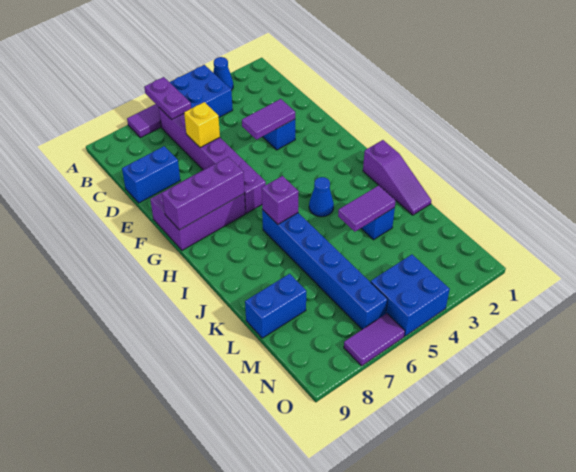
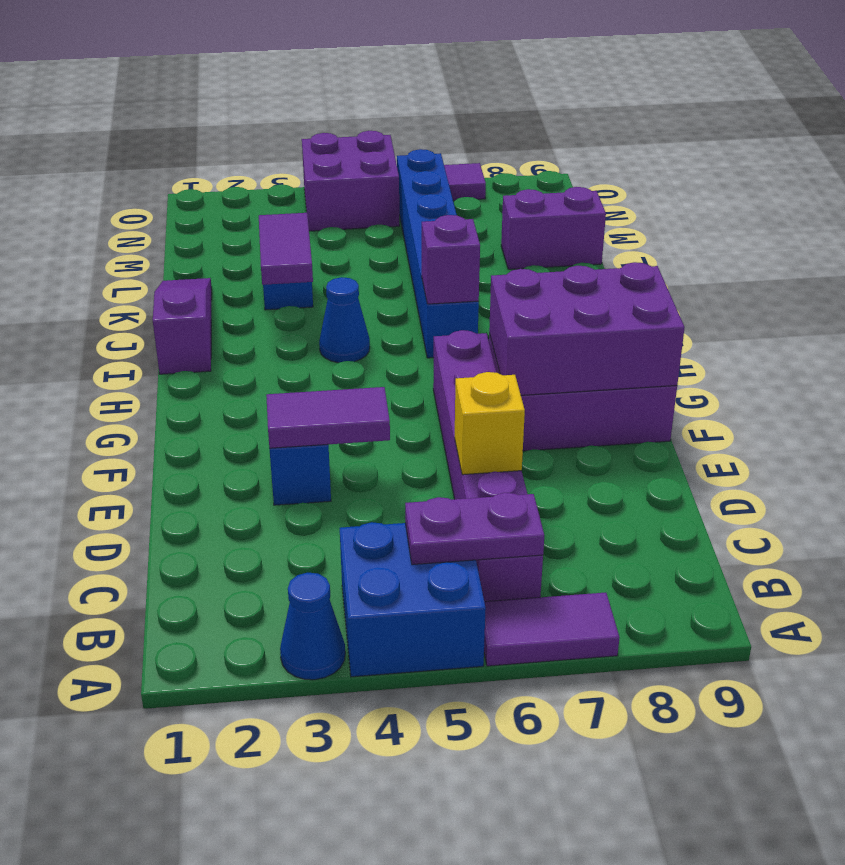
purple 1x2 plate [144,77,191,119] -> purple 1x2 plate turned to [405,493,544,565]
blue 1x2 brick [122,146,180,203] -> none
purple 1x3 brick [162,157,245,230] -> purple 2x3 brick [489,262,685,395]
purple 1x2 tile [338,185,396,232] -> purple 1x2 tile turned to [259,213,313,285]
blue 1x2 brick [245,274,306,338] -> purple 1x2 brick [501,187,606,269]
blue 2x2 brick [371,255,450,336] -> purple 2x2 brick [302,131,399,231]

